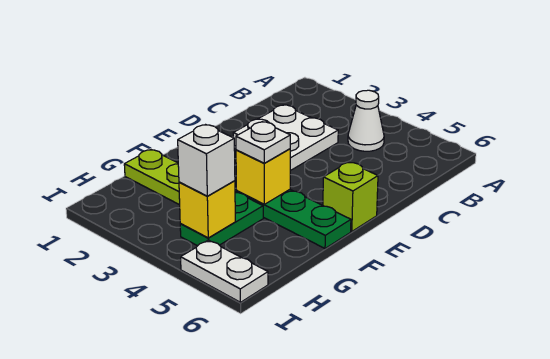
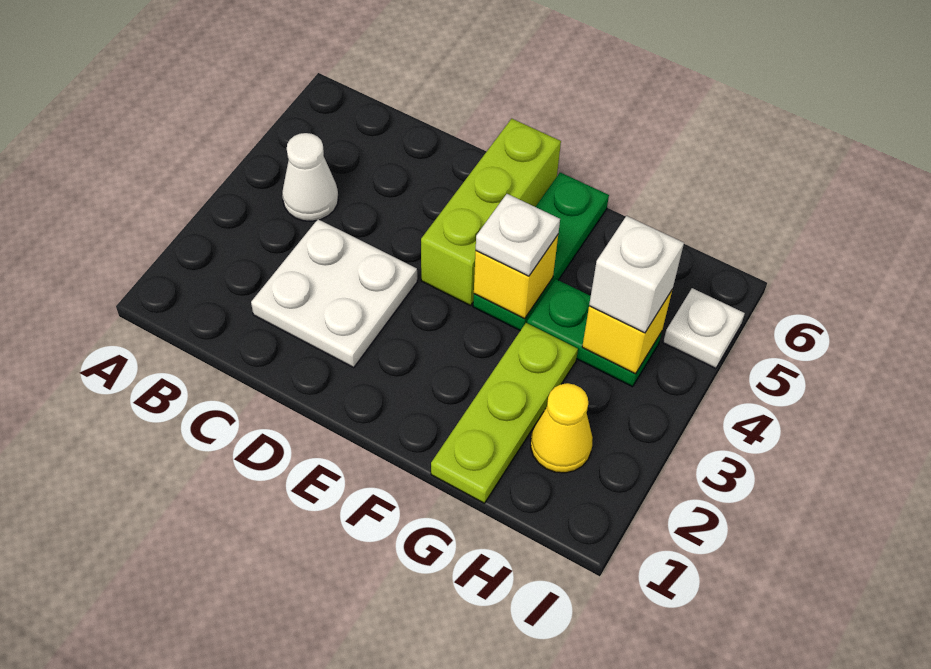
lime 1x1 brick [323,162,378,231] -> lime 1x3 brick [421,119,561,306]
none -> yellow 1x1 cone [531,383,593,473]
white 1x2 plate [181,240,268,302] -> white 1x1 plate [663,288,745,368]

